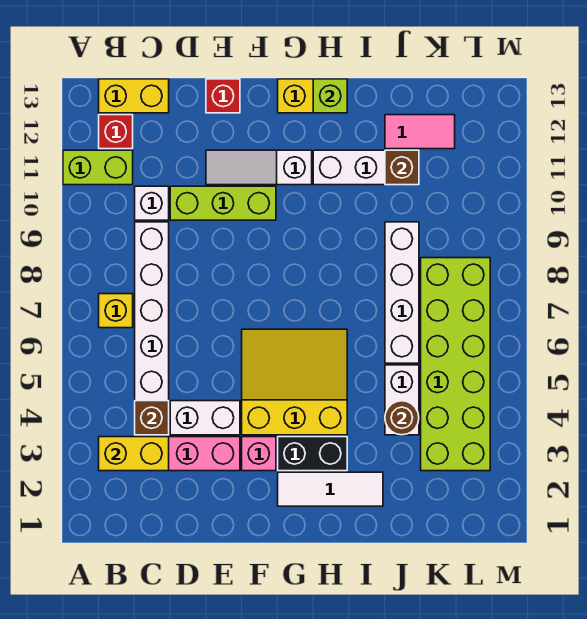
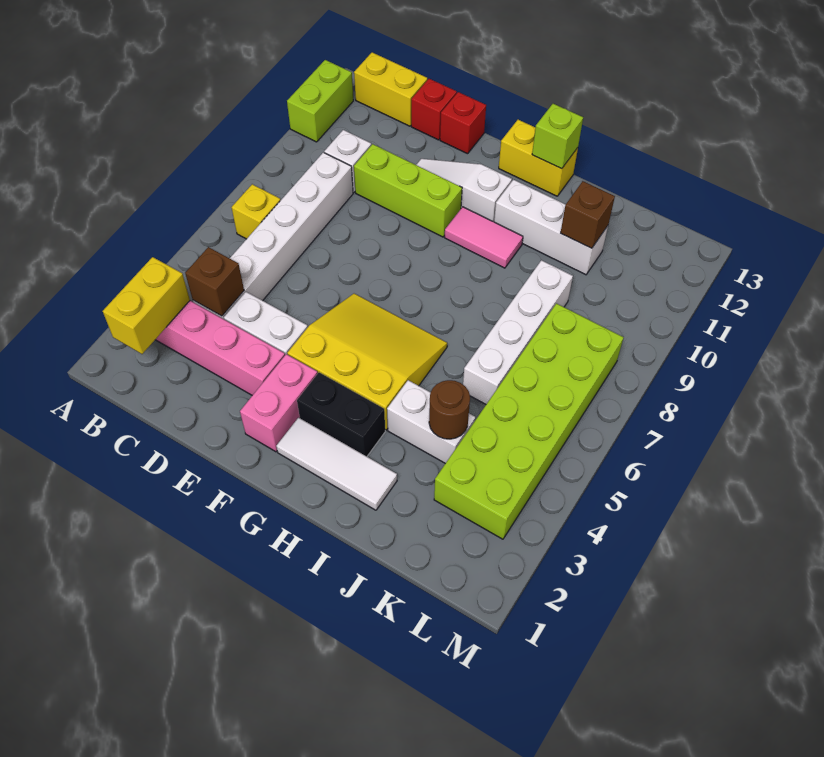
lime 1x2 brick [63,150,133,185] -> lime 1x2 brick turned to [287,60,353,142]
yellow 1x2 brick [99,437,169,471] -> yellow 1x2 brick turned to [103,257,190,354]
red 1x1 brick [99,115,133,149] -> red 1x1 brick moved to [411,79,457,140]
pink 1x1 brick [242,437,276,471] -> pink 1x2 brick [240,354,318,452]
white 1x2 brick [385,365,419,435] -> white 1x2 brick turned to [387,380,475,463]
pink 1x2 tile [385,115,455,149] -> pink 1x2 tile moved to [445,207,523,268]

